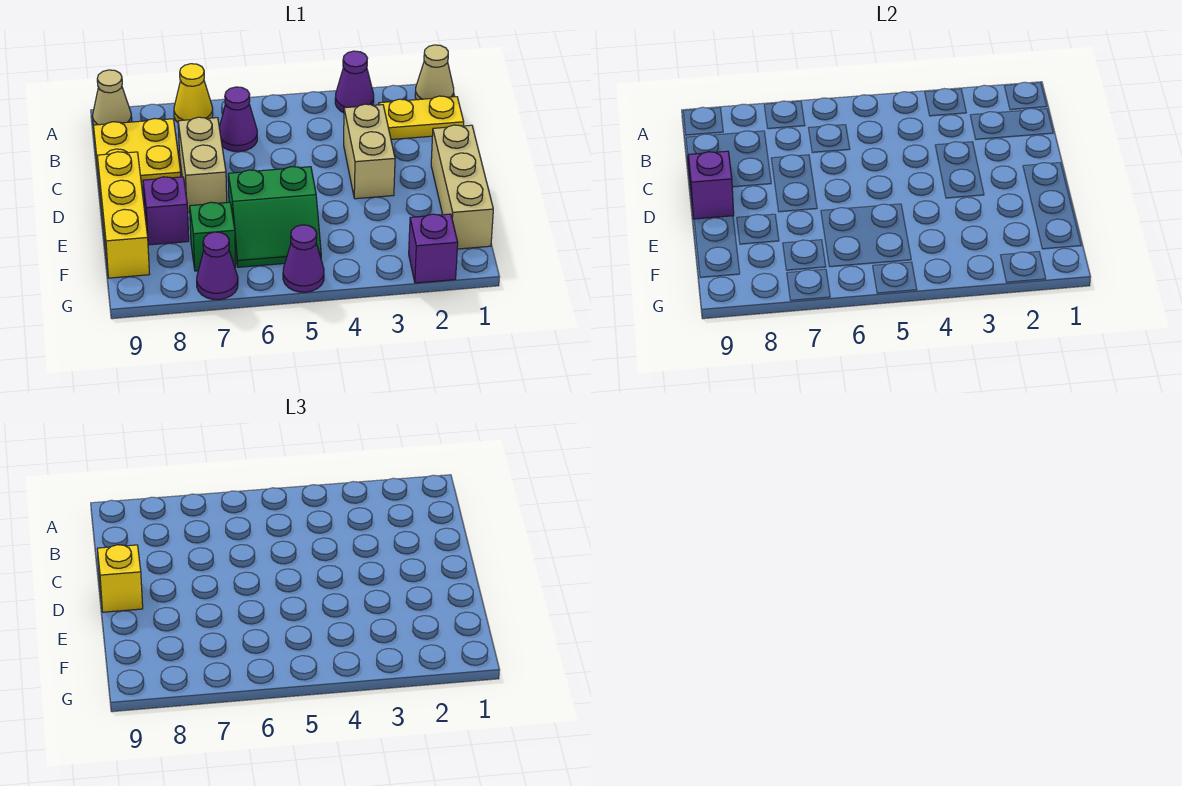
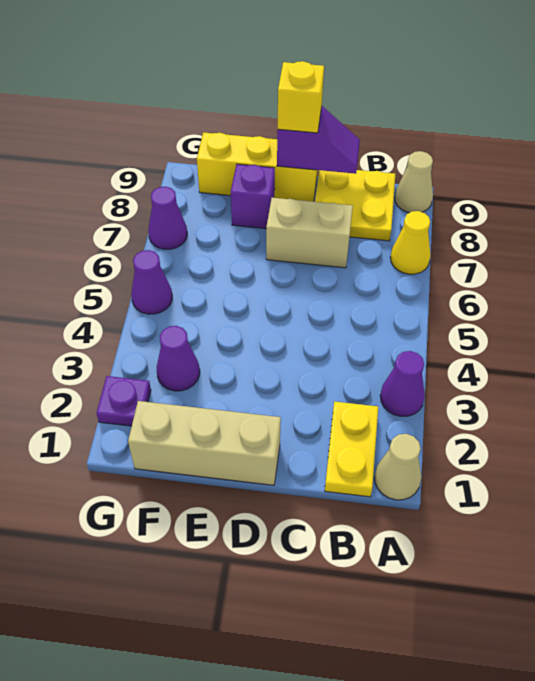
purple 1x1 cone [219,87,257,152] -> purple 1x1 cone moved to [157,326,200,391]
tan 1x2 brick [344,104,395,199] -> none
green 2x2 slope [228,167,321,267] -> none
green 1x1 brick [190,202,236,271] -> none
purple 1x1 brick [409,214,458,283] -> purple 1x1 plate [97,376,151,426]

